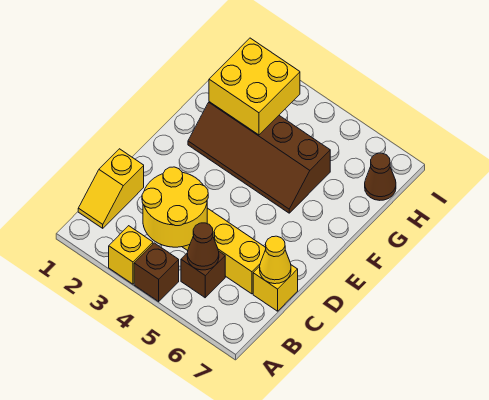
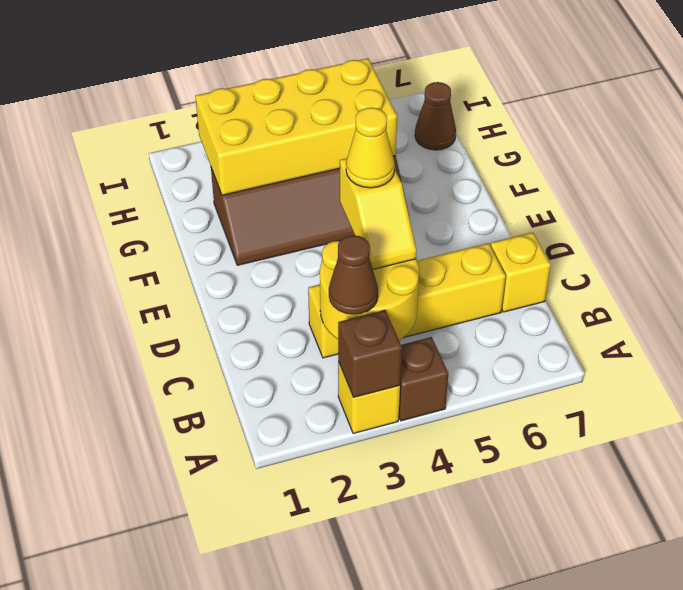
yellow 1x2 slope [78,149,144,228] -> yellow 1x2 slope moved to [340,158,417,269]
brown 1x1 brick [181,252,225,298] -> brown 1x1 brick moved to [338,310,402,397]
brown 1x1 cone [187,223,219,270] -> brown 1x1 cone moved to [329,235,378,315]
yellow 1x1 cone [260,236,291,284] -> yellow 1x1 cone moved to [346,107,395,188]
yellow 2x2 brick [209,38,300,135] -> yellow 2x4 brick [195,58,397,195]

